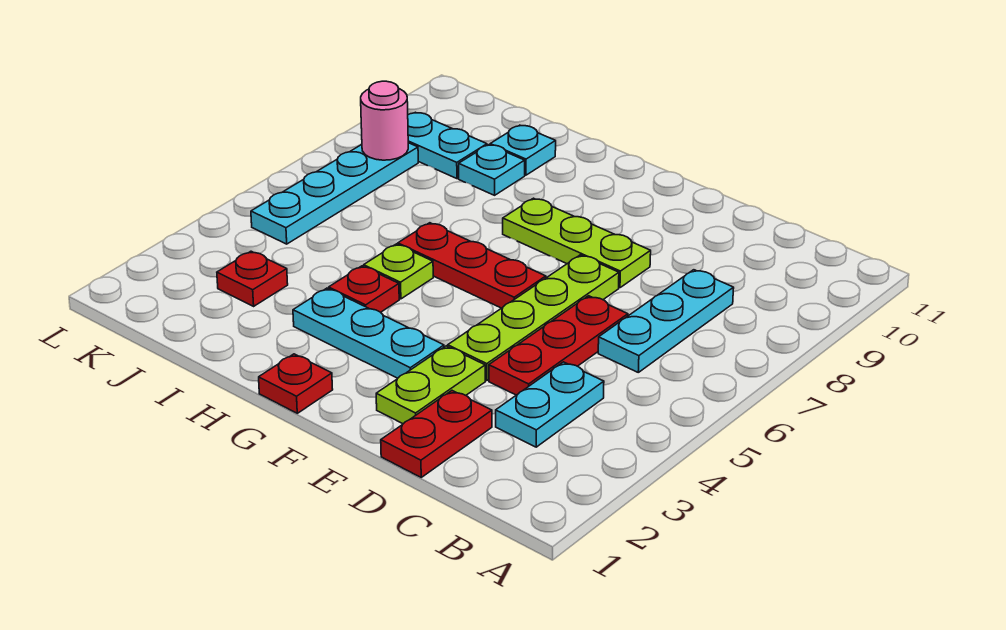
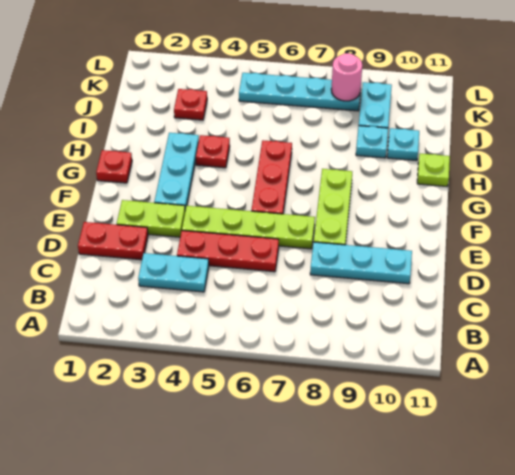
cyan 1x3 plate [598,270,734,372] -> cyan 1x3 plate moved to [310,242,412,284]
lime 1x1 plate [364,244,433,299] -> lime 1x1 plate moved to [417,154,450,186]

